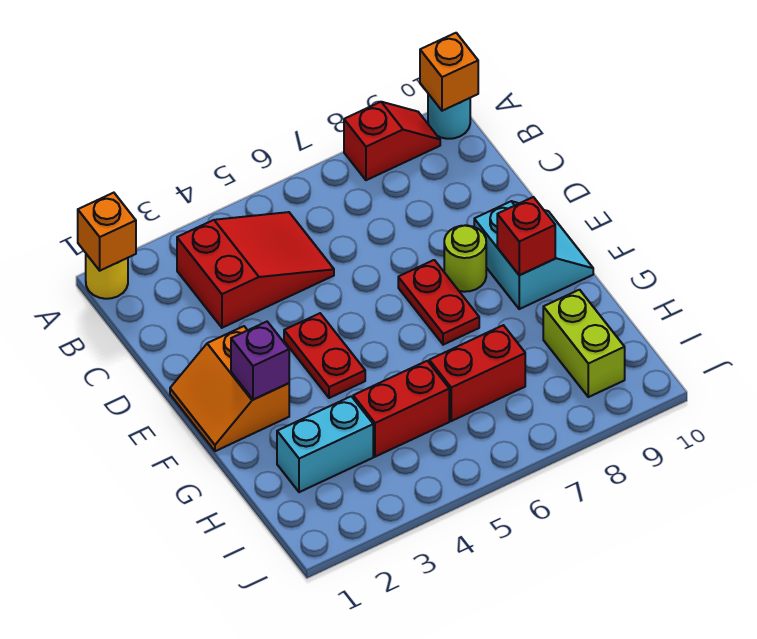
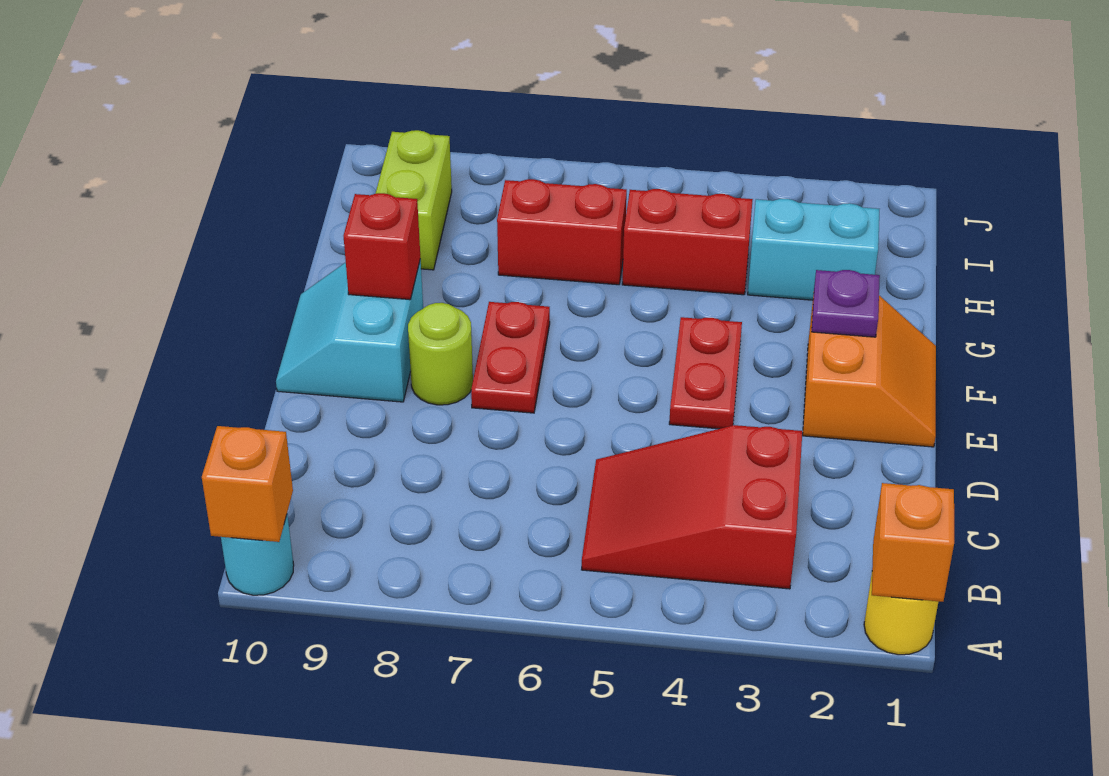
red 1x2 slope [344,102,440,180] -> none
purple 1x1 brick [231,322,289,400] -> purple 1x1 plate [812,270,880,337]

